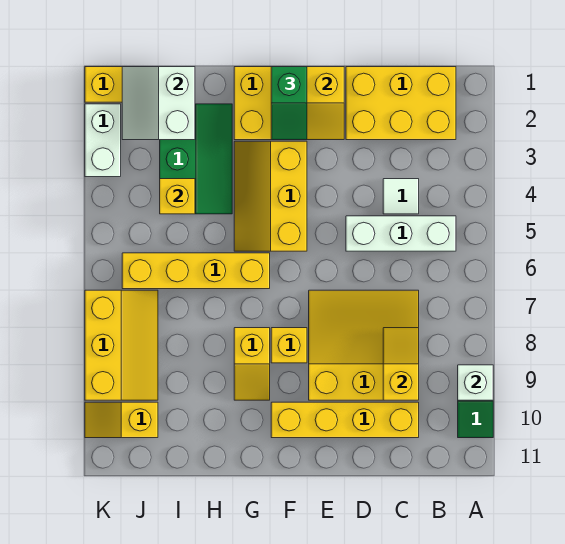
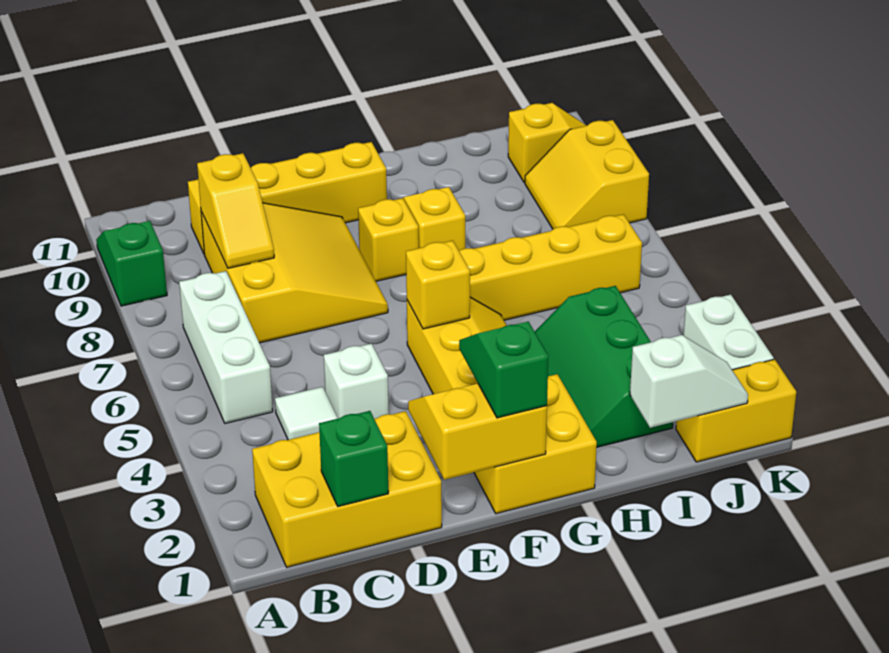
white 1x1 brick [458,365,493,400] -> white 1x1 brick moved to [324,344,389,419]
white 1x3 brick [346,216,456,251] -> white 1x3 brick turned to [179,271,273,423]
none -> green 1x1 brick [319,411,388,506]
yellow 3x3 slope [309,290,419,400] -> yellow 3x3 slope turned to [201,203,388,343]
white 2x2 slope [122,67,195,140] -> white 1x2 slope [630,335,748,428]
yellow 1x1 brick [160,179,195,214] -> yellow 1x1 brick moved to [406,241,470,329]
yellow 2x3 slope [85,290,158,400] -> yellow 2x2 slope [525,120,649,229]

